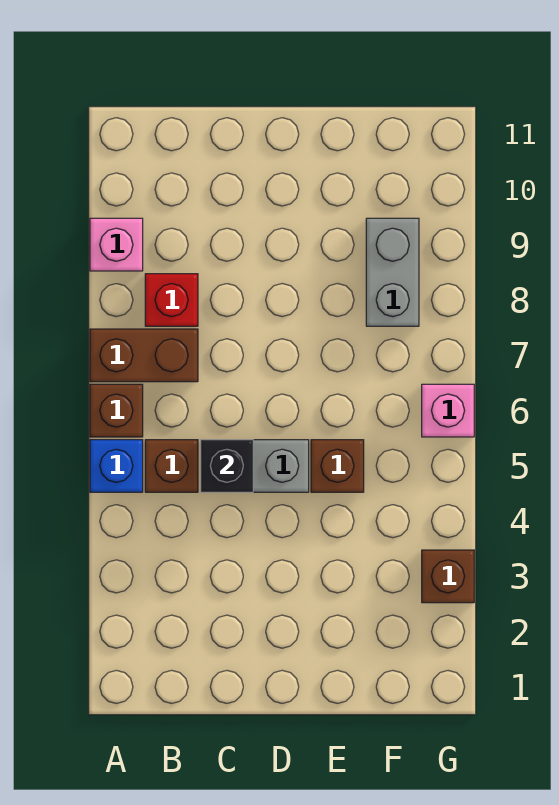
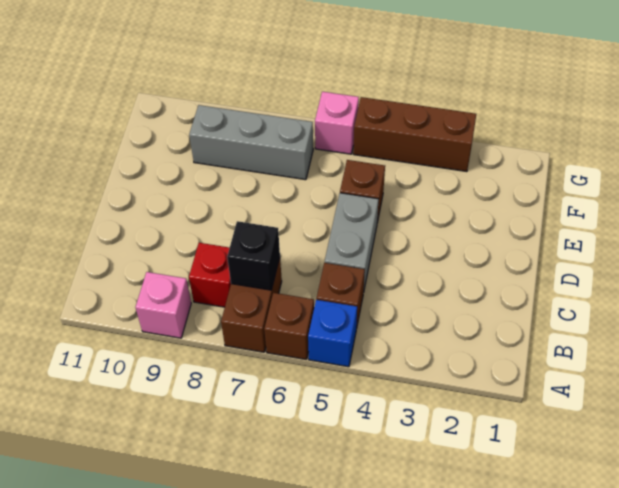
black 1x1 brick [201,440,253,492] -> black 1x1 brick moved to [227,221,280,290]
grey 1x2 brick [366,218,419,326] -> grey 1x3 brick [189,105,313,180]
brown 1x1 brick [422,550,474,603] -> brown 1x3 brick [353,97,476,172]

